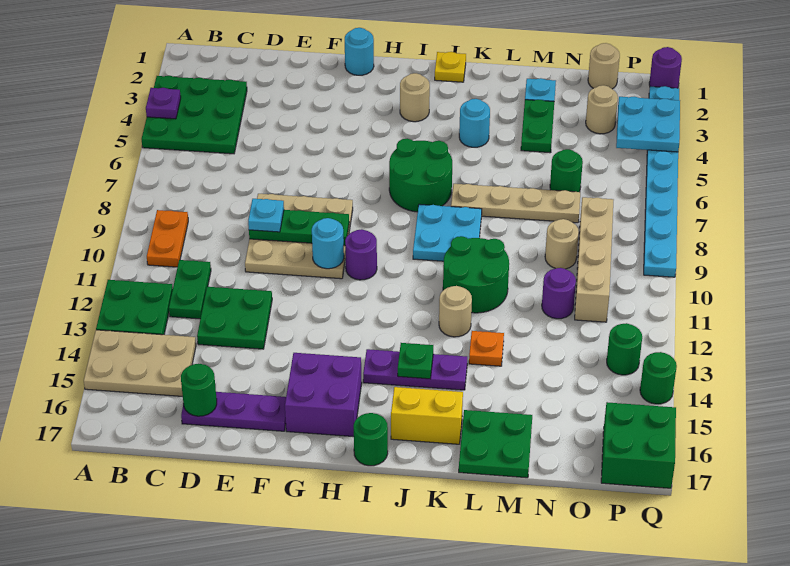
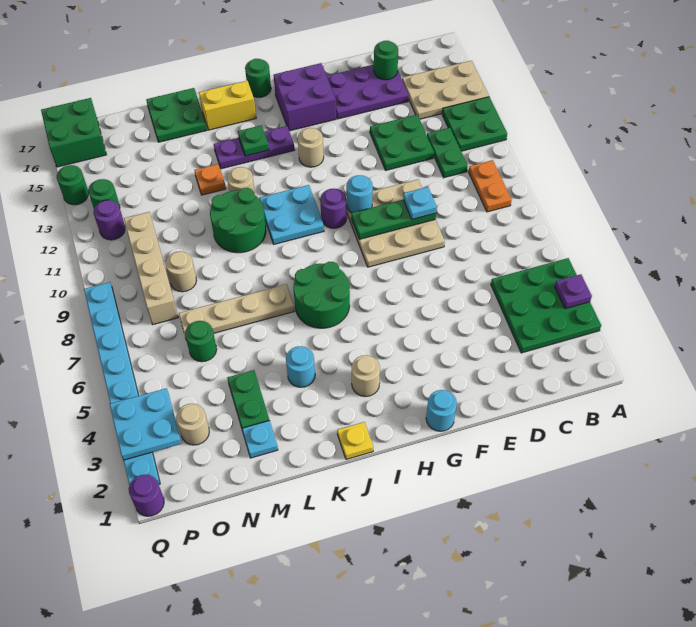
purple 1x3 plate [181,392,286,431] -> purple 2x3 plate [327,64,409,119]
cyan 2x2 plate [413,204,482,261] -> cyan 2x2 plate moved to [259,185,324,244]
purple 1x1 round brick [542,268,576,319] -> purple 1x1 round brick moved to [94,200,125,240]
tan 1x1 round brick [588,43,620,89] -> tan 1x1 round brick moved to [298,128,324,167]

